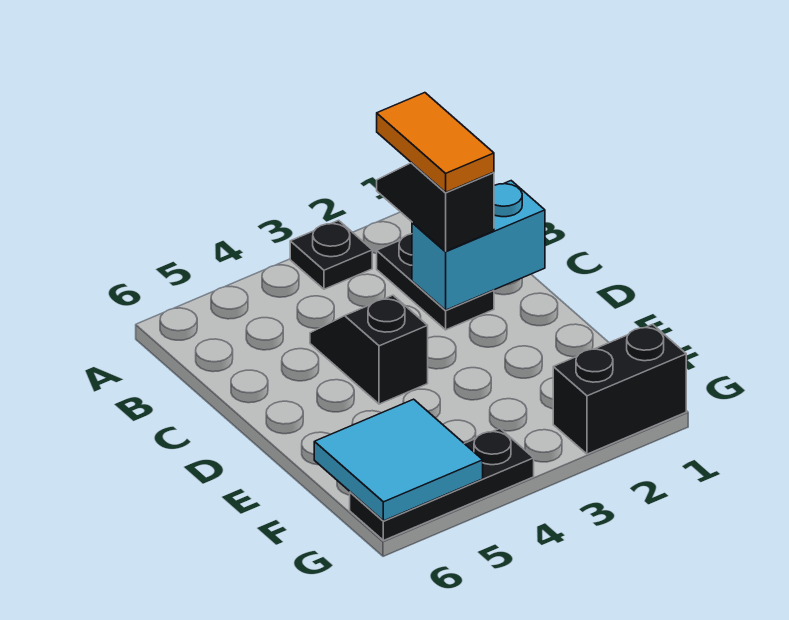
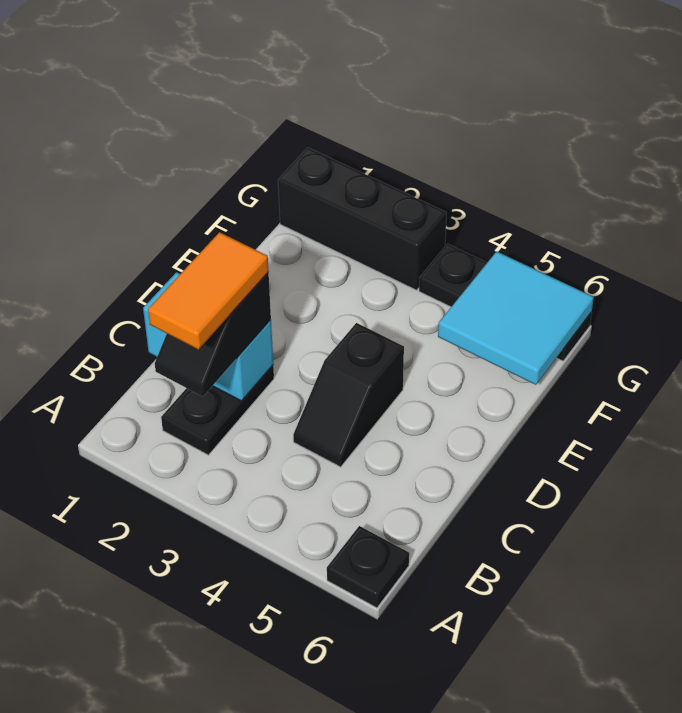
black 1x1 plate [290,220,372,289] -> black 1x1 plate moved to [327,526,409,608]
black 1x2 brick [553,324,686,454] -> black 1x3 brick [278,148,447,290]

